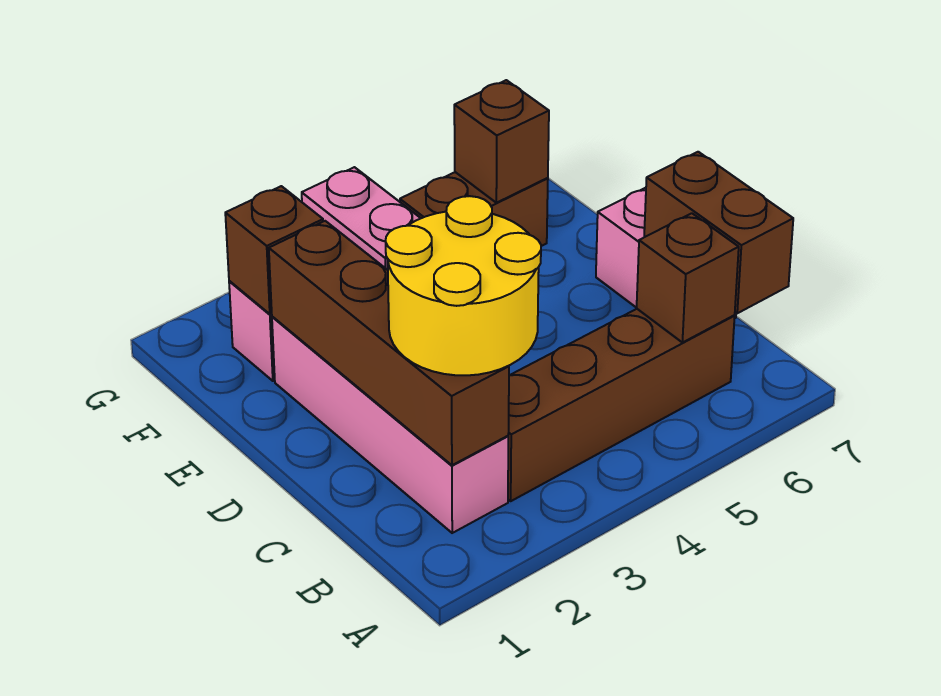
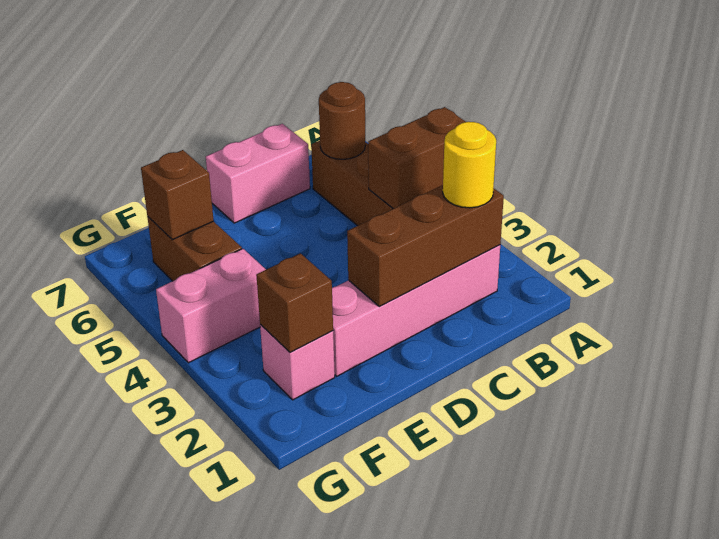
brown 1x4 brick [269,221,509,465] -> brown 1x3 brick [347,185,504,306]
yellow 2x2 round brick [386,196,541,375] -> yellow 1x1 round brick [443,122,496,208]
brown 1x1 brick [637,213,739,343] -> brown 1x1 round brick [319,82,365,159]
brown 1x2 brick [644,152,793,313] -> brown 1x2 brick moved to [368,107,465,209]

